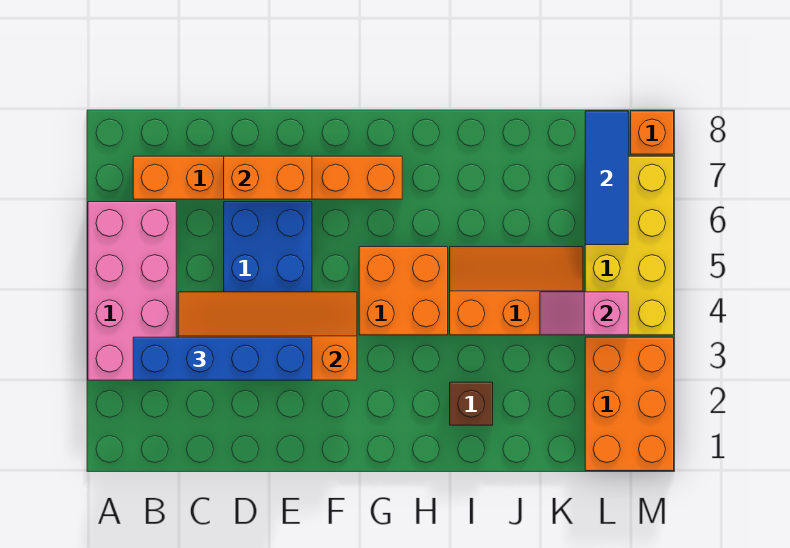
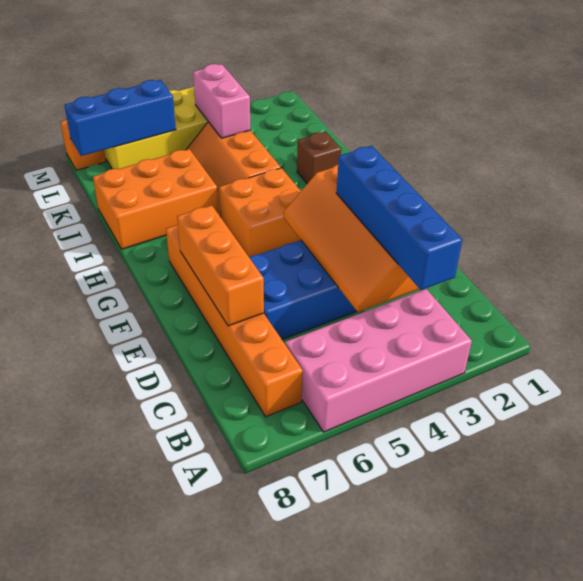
orange 1x2 brick [224,156,312,199] -> orange 1x3 brick [177,205,264,326]
pink 1x2 slope [540,292,628,335] -> pink 1x2 brick [193,64,250,138]
orange 2x3 brick [585,337,674,471] -> orange 2x3 brick moved to [93,149,218,249]
blue 1x3 tile [585,111,628,245] -> blue 1x3 brick [64,80,176,156]

